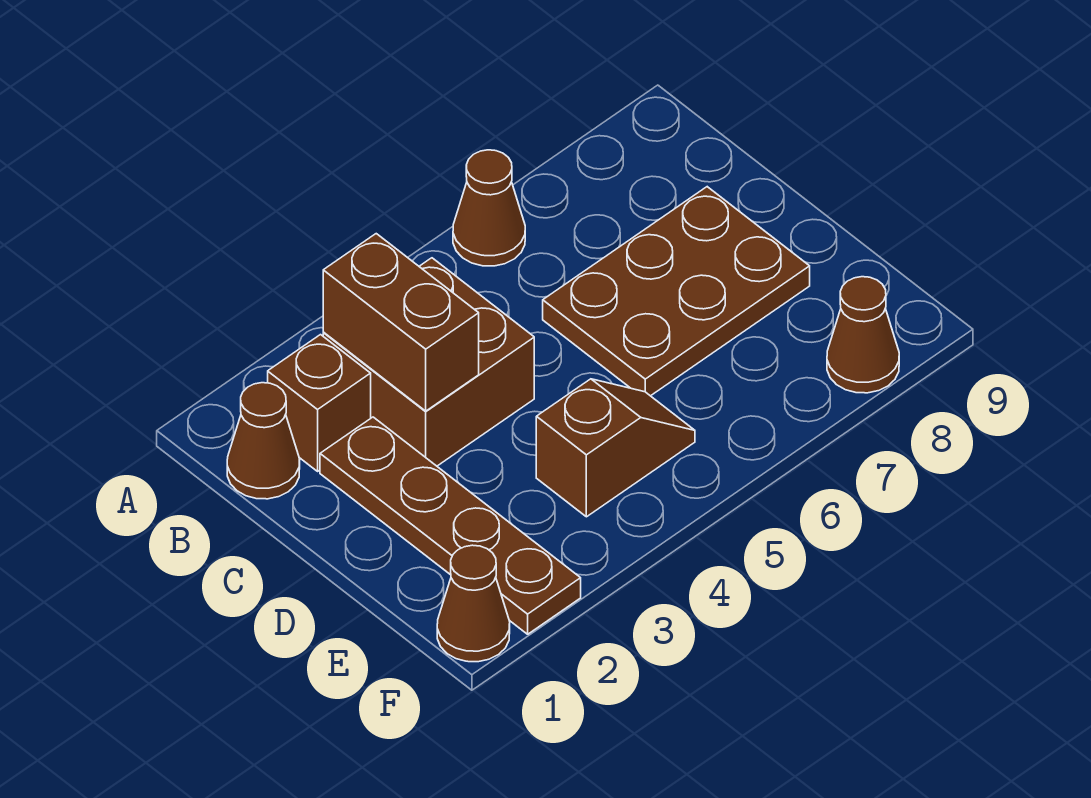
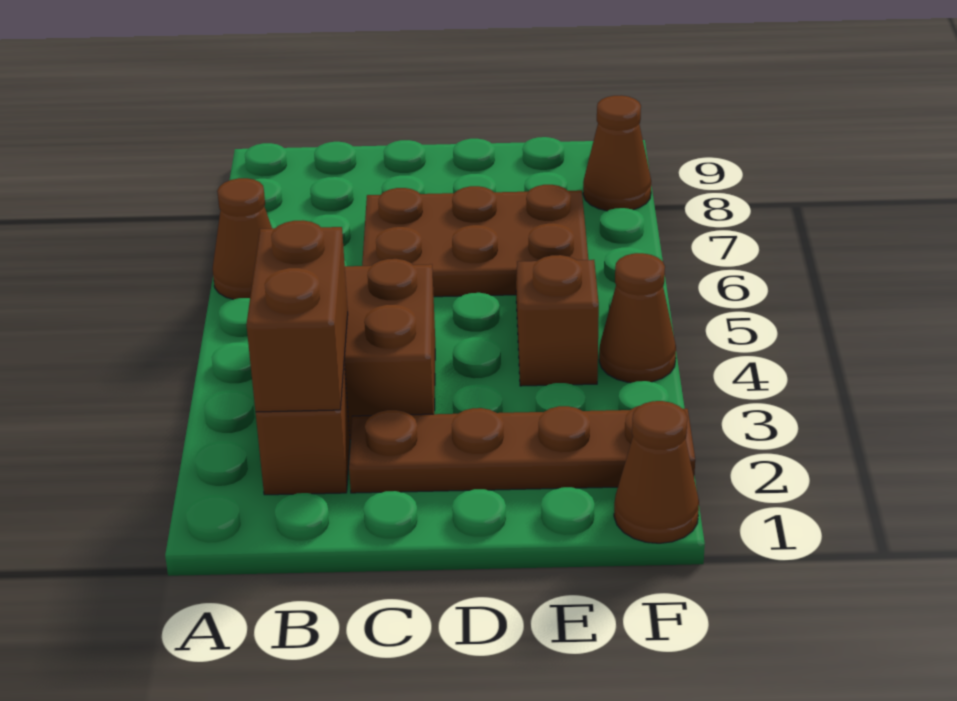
brown 1x1 cone [227,383,300,499] -> brown 1x1 cone moved to [599,253,676,383]
brown 1x2 brick [323,234,479,411] -> brown 1x2 brick turned to [246,221,348,412]
brown 2x3 plate [543,187,810,396] -> brown 2x3 plate turned to [362,185,588,297]

